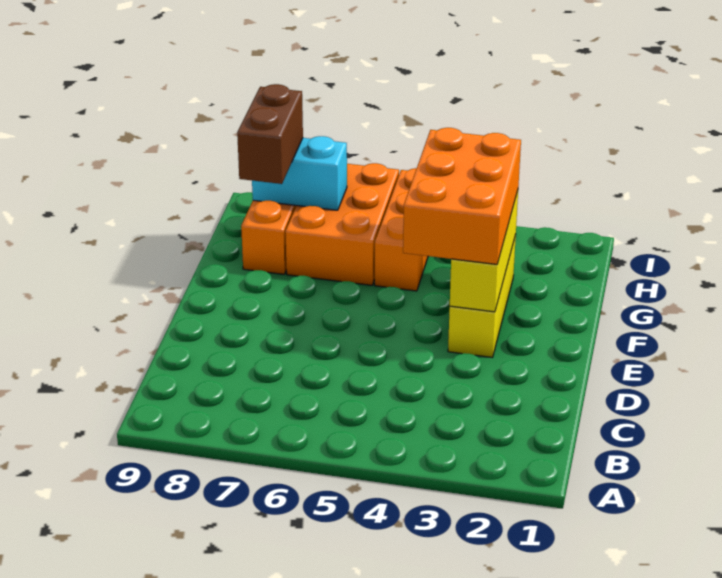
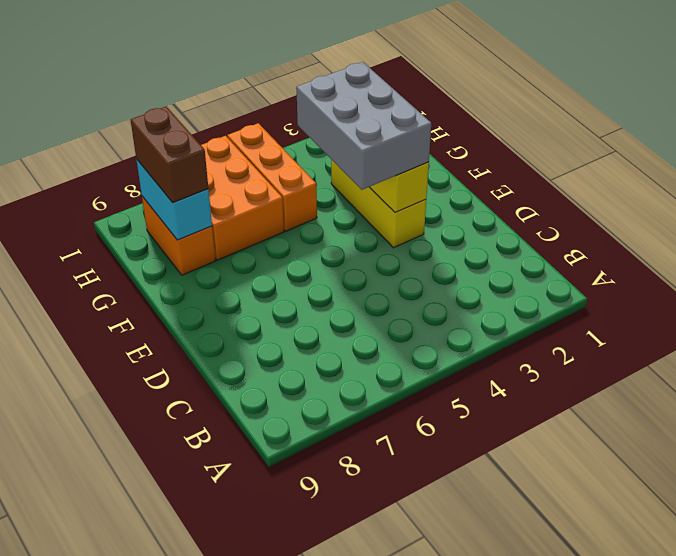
orange 2x3 brick [403,128,521,264] -> grey 2x3 brick [296,62,431,190]
cyan 1x2 brick [252,136,347,210] -> cyan 1x2 brick turned to [136,159,212,240]

